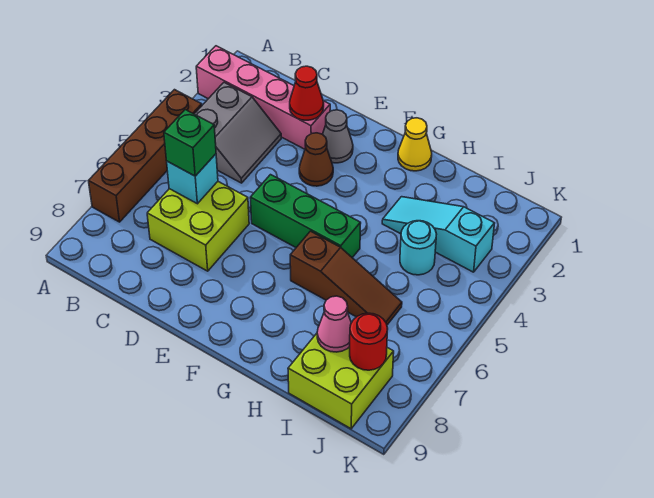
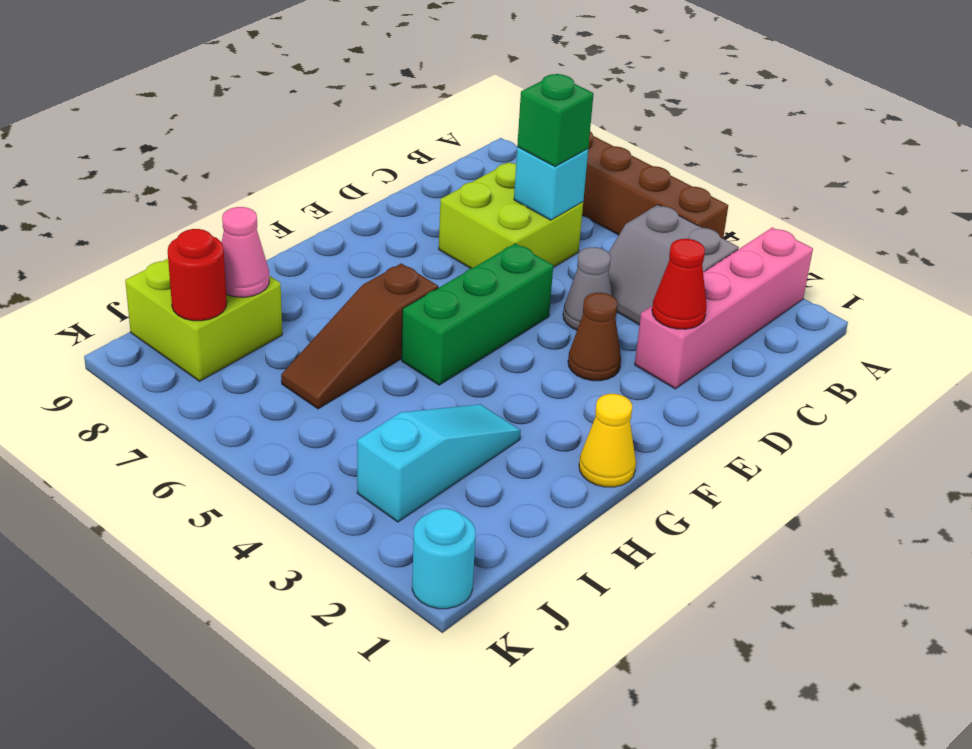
grey 1x1 cone [323,110,353,163] -> grey 1x1 cone moved to [563,247,612,330]
cyan 1x1 round brick [400,221,436,275] -> cyan 1x1 round brick moved to [412,508,476,609]

